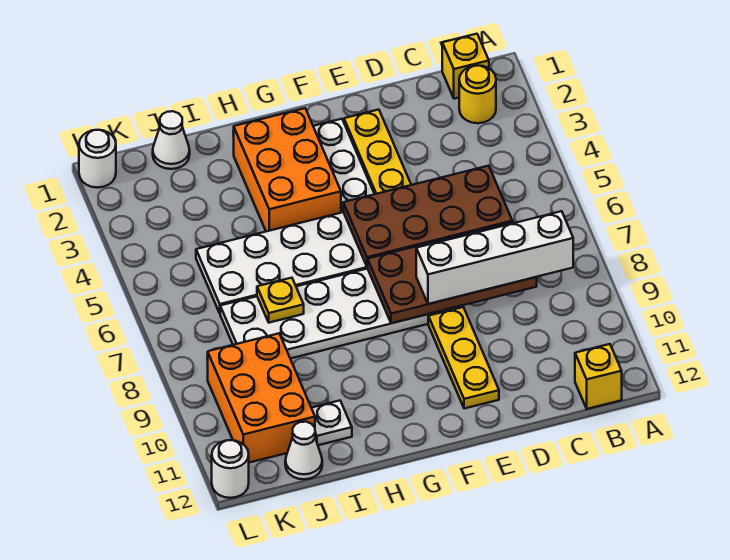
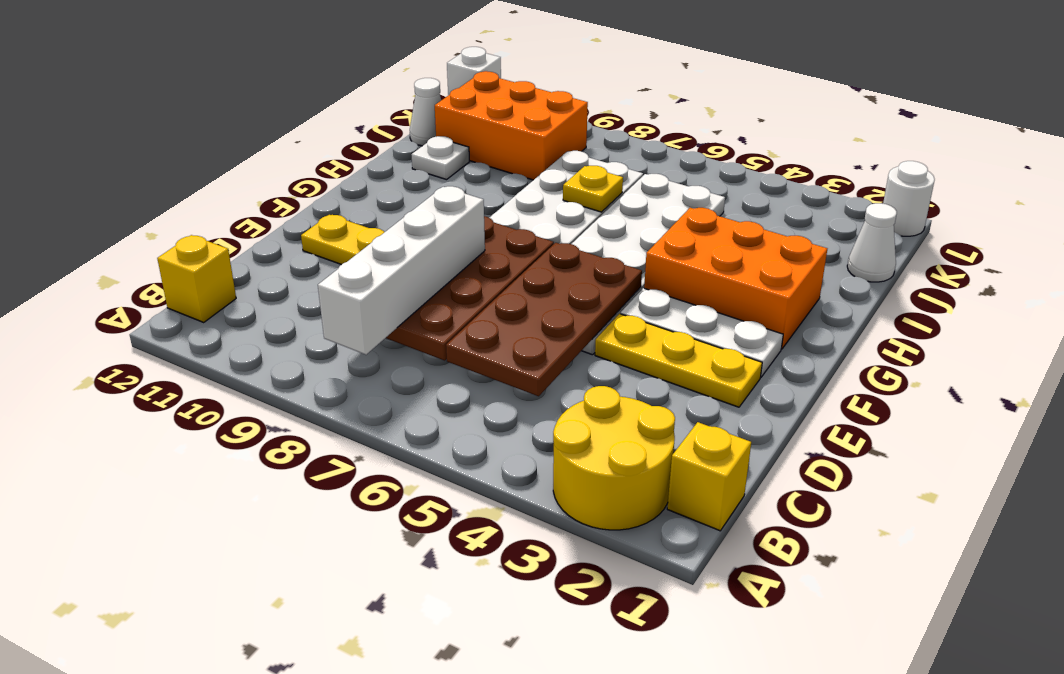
yellow 1x1 round brick [459,66,496,123] -> yellow 2x2 round brick [553,386,675,530]
white 1x1 round brick [212,440,249,498] -> white 1x1 brick [447,47,501,95]

